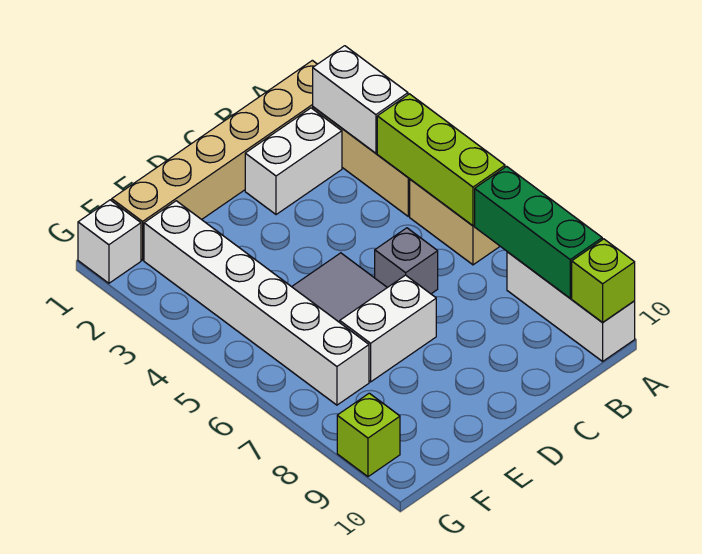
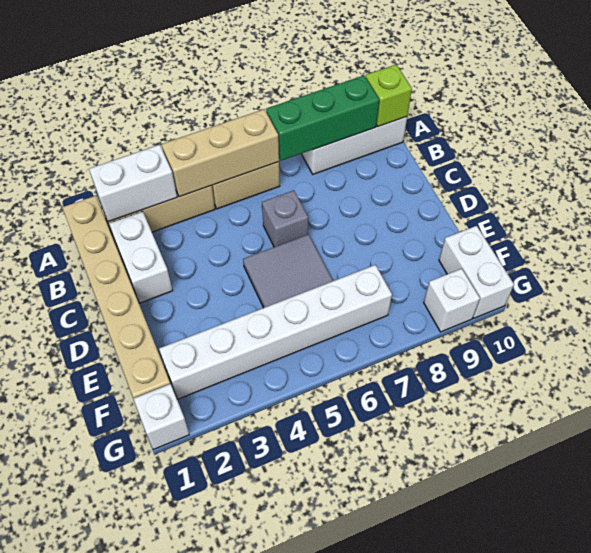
lime 1x3 brick [377,94,505,226] -> tan 1x3 brick [162,109,279,197]
white 1x2 brick [340,275,436,382] -> white 1x2 brick moved to [439,226,514,318]
lime 1x1 brick [337,393,400,477] -> white 1x1 brick [424,269,480,332]

